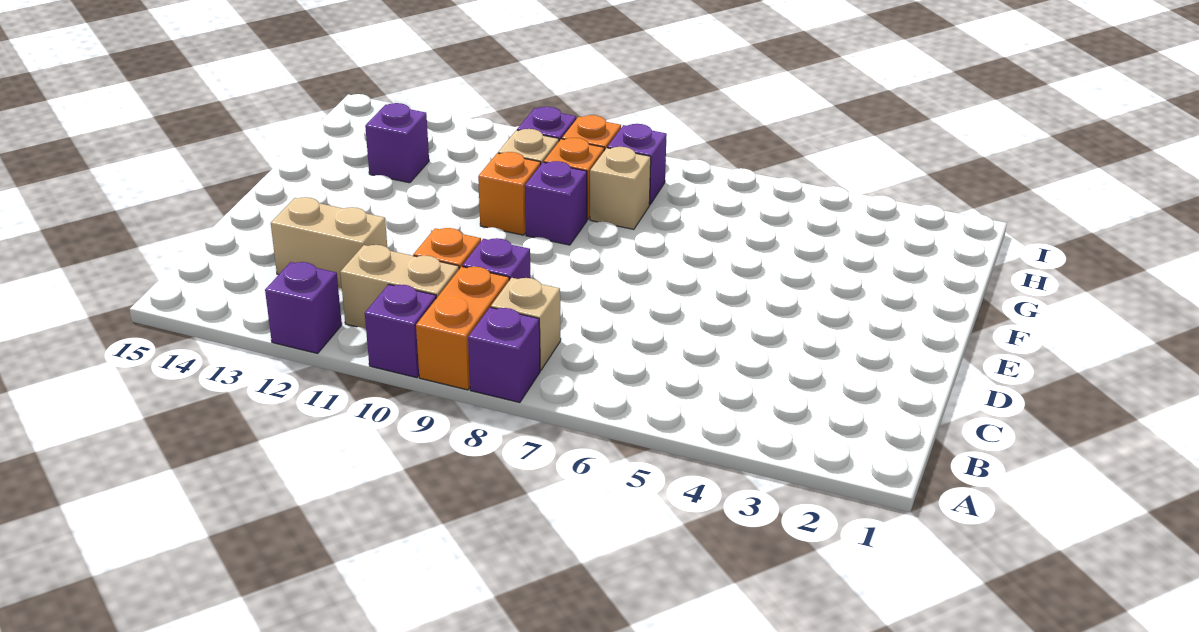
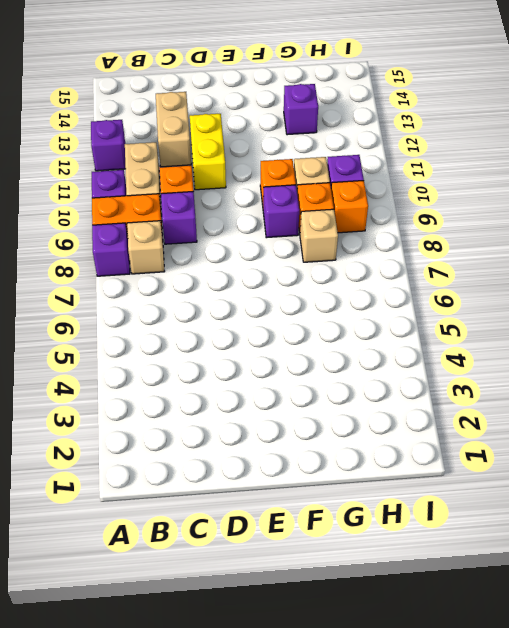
none -> yellow 1x2 brick [190,114,226,190]
purple 1x1 brick [607,124,667,205] -> none

